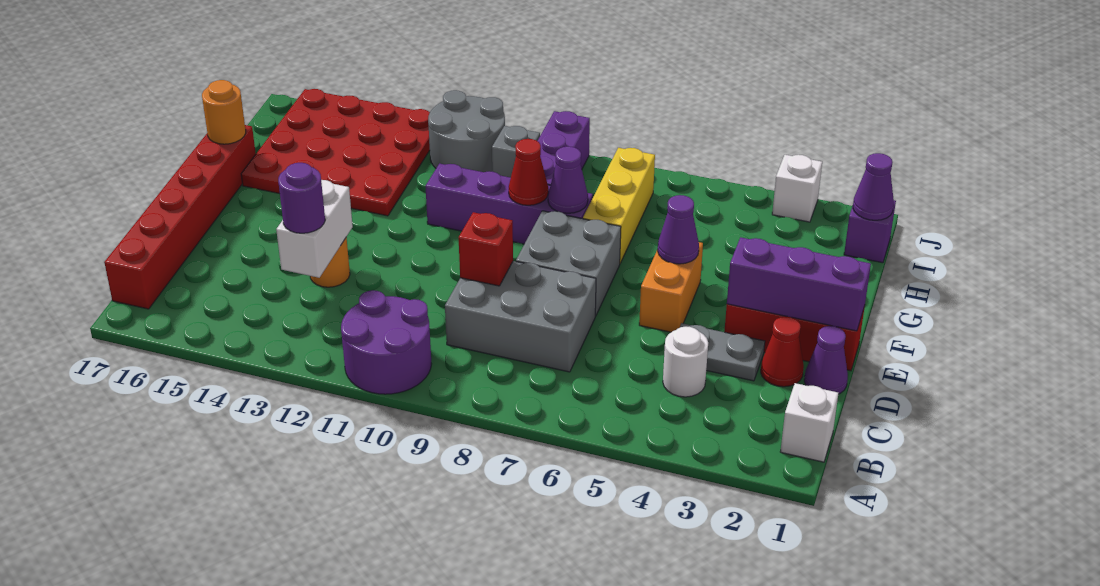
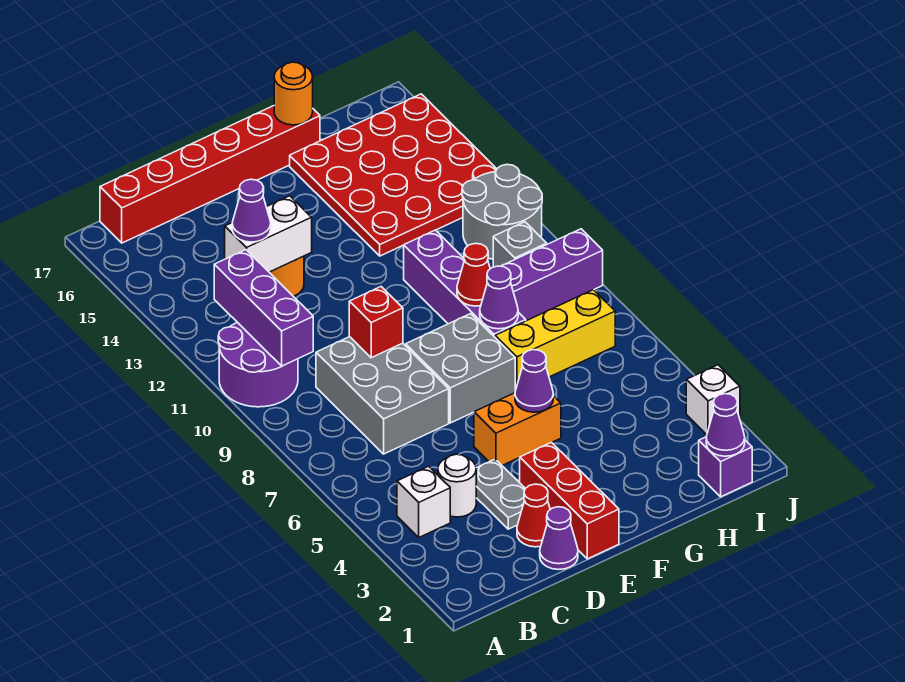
white 1x1 brick [780,383,838,462] -> white 1x1 brick moved to [397,466,450,537]
purple 1x1 round brick [278,163,325,233] -> purple 1x1 cone [232,179,271,242]
purple 1x3 brick [727,237,871,331] -> purple 1x3 brick moved to [214,250,313,366]

